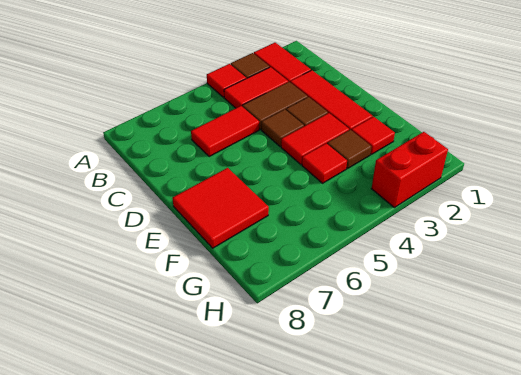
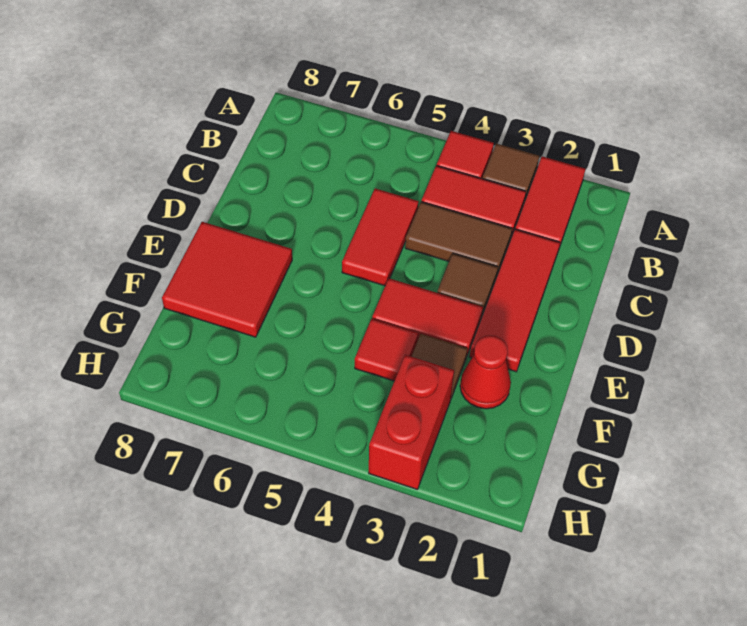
red 1x2 tile [191,106,259,157] -> red 1x2 tile turned to [342,188,419,286]
brown 1x1 tile [261,109,304,147] -> none
red 1x1 tile [351,117,395,154] -> red 1x1 cone [460,335,511,409]
red 1x2 brick [371,132,448,208] -> red 1x2 brick turned to [369,355,454,489]

